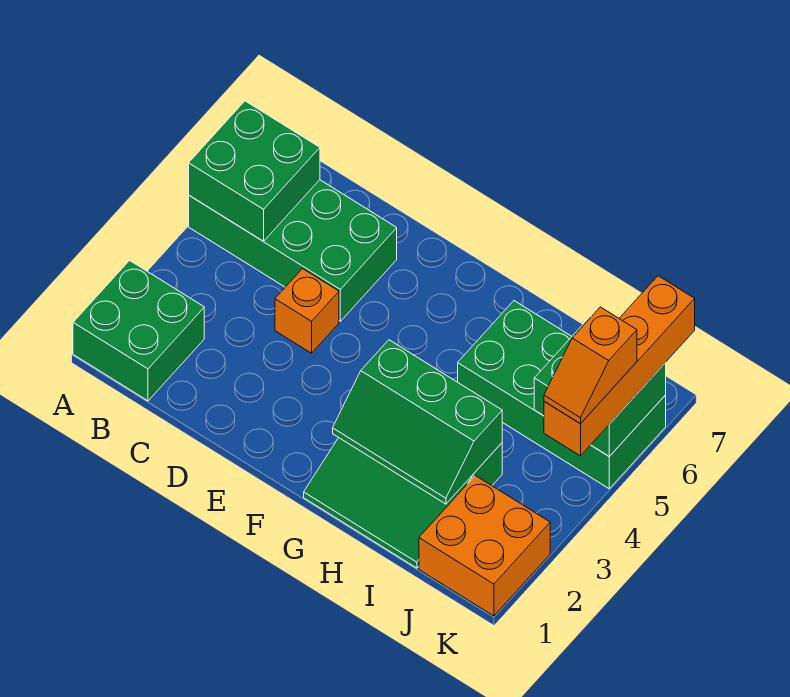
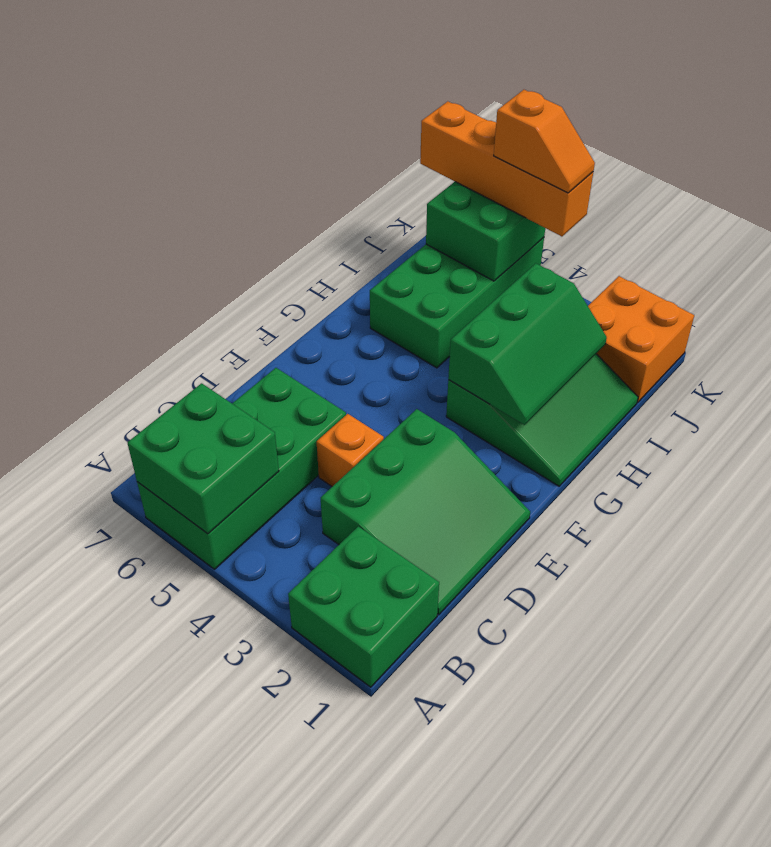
none -> green 3x3 slope [321,409,530,615]

